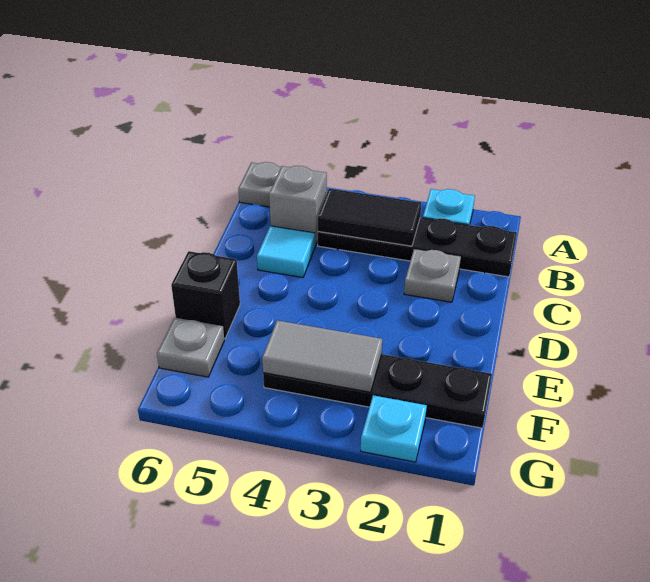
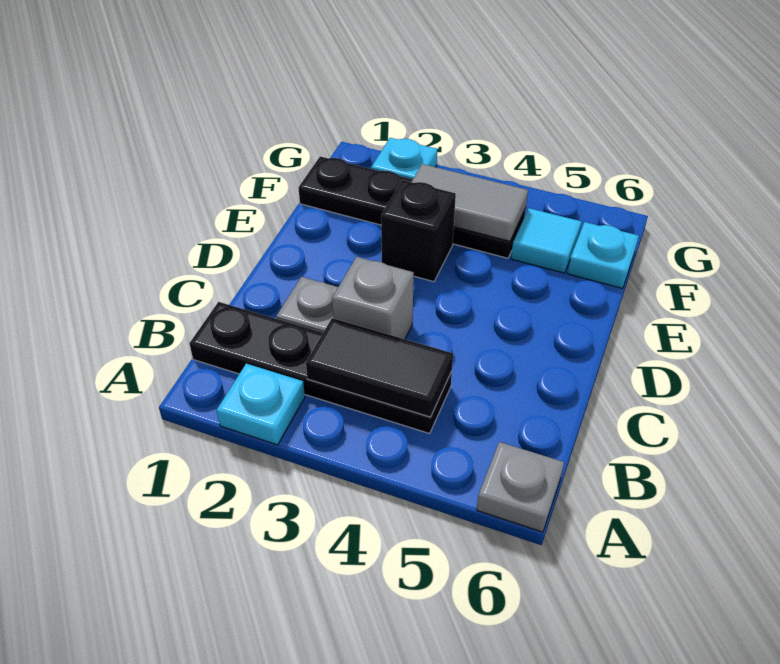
grey 1x1 brick [269,166,327,246] -> grey 1x1 brick moved to [332,257,414,339]
cyan 1x1 tile [257,226,315,278] -> cyan 1x1 tile moved to [511,208,582,273]
black 1x1 brick [171,251,240,339] -> black 1x1 brick moved to [381,180,456,282]
grey 1x1 plate [157,318,224,377] -> cyan 1x1 plate [568,222,639,288]

